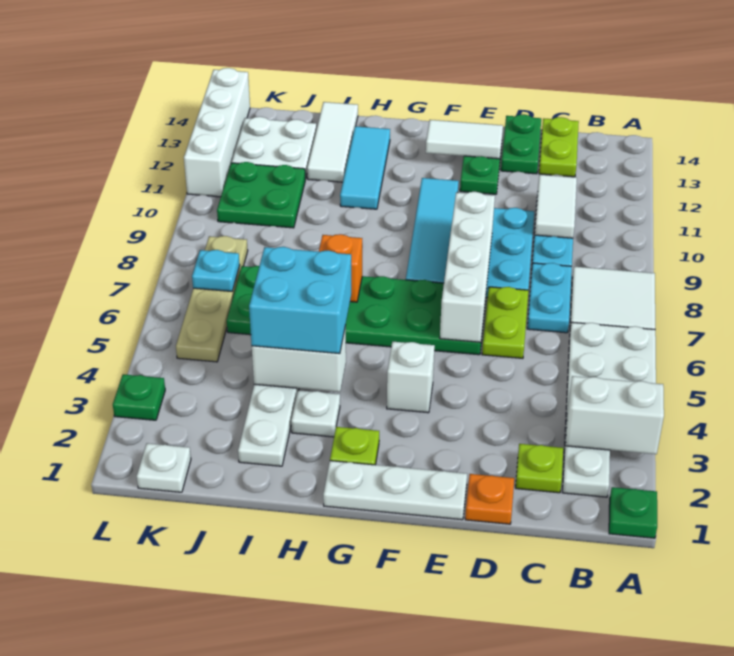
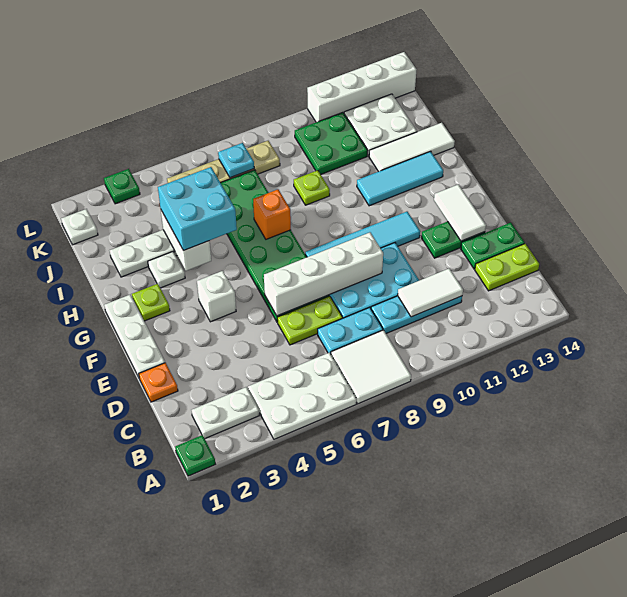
white 1x2 brick [566,376,664,454] -> none
lime 1x1 plate [516,444,563,493] -> lime 1x1 plate moved to [294,170,330,205]

